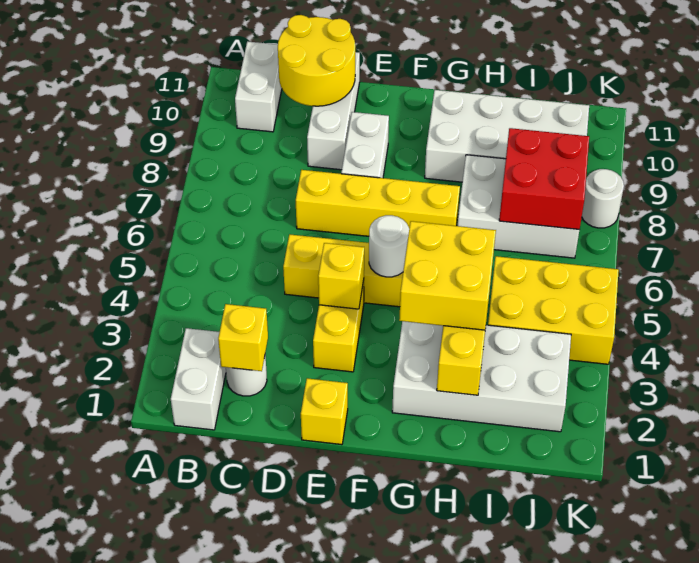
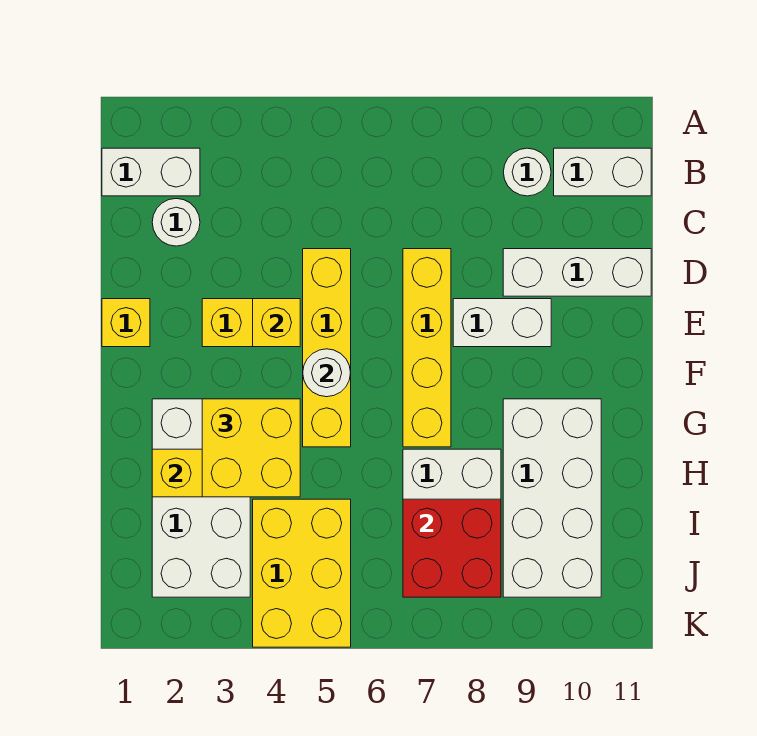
yellow 1x1 brick [218,304,268,371] -> none
yellow 2x2 round brick [278,15,355,106] -> none
white 1x1 round brick [582,169,624,228] -> white 1x1 round brick moved to [503,148,551,196]

